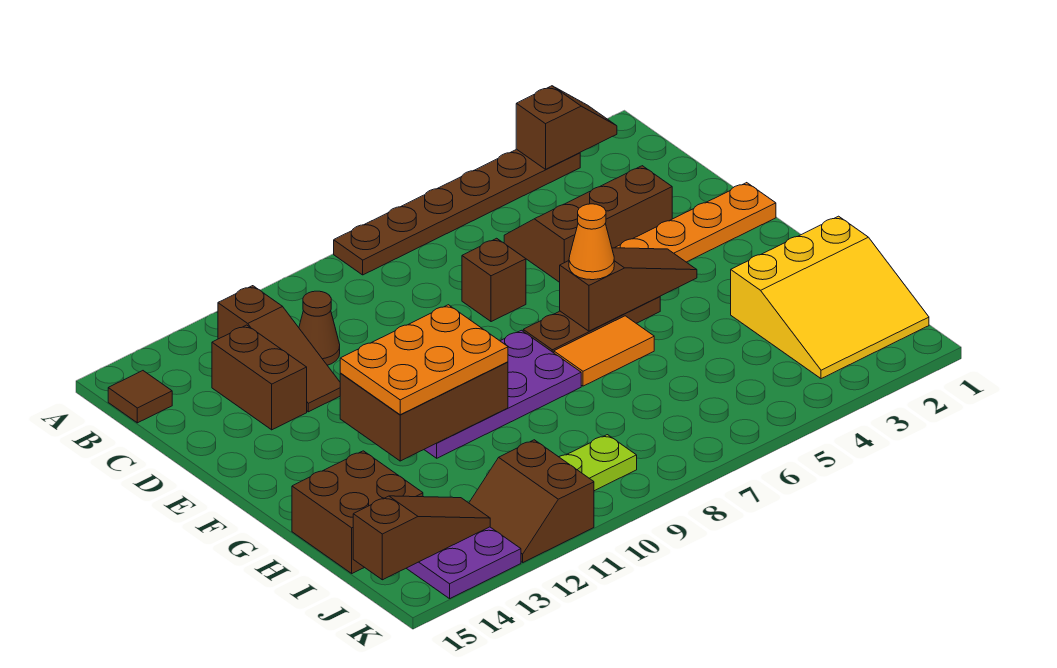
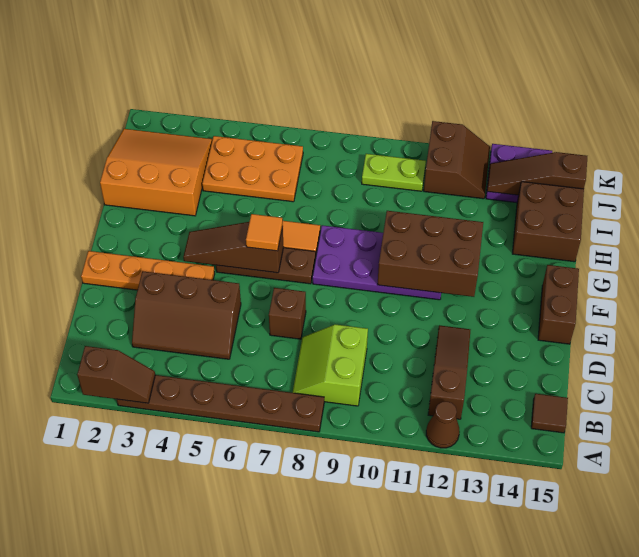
brown 1x2 slope [516,86,617,169] -> brown 1x2 slope turned to [77,346,155,403]
none -> lime 2x2 slope [293,324,368,406]
brown 1x1 cone [299,291,340,365] -> brown 1x1 cone moved to [426,401,460,448]
brown 1x2 brick [212,325,307,430] -> brown 1x2 brick moved to [538,265,579,344]
orange 1x1 cone [569,204,614,280] -> orange 1x1 tile [246,214,283,251]
orange 2x3 plate [340,305,508,415] -> orange 2x3 plate moved to [202,136,303,202]
yellow 3x3 slope [731,216,929,379] -> orange 3x3 slope [100,129,212,216]

